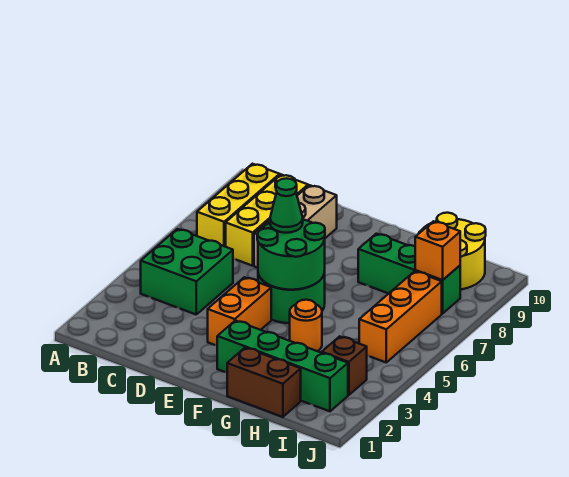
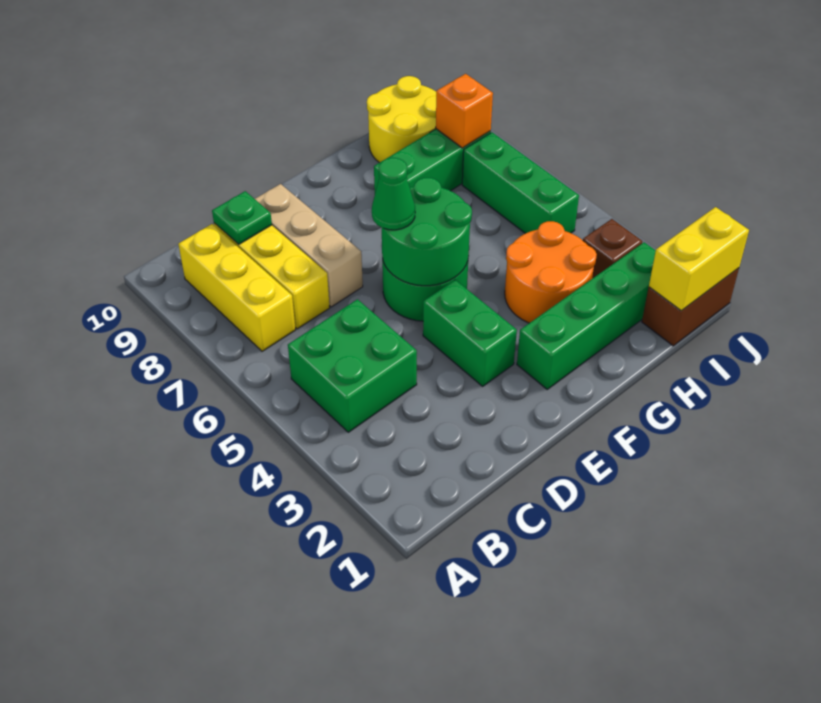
none -> green 1x1 plate [212,191,272,244]
orange 1x2 brick [208,277,271,345] -> green 1x2 brick [423,280,517,386]
brown 1x2 brick [227,348,301,417] -> brown 1x2 brick moved to [642,268,739,346]
orange 1x1 round brick [290,300,322,351] -> orange 2x2 round brick [505,221,597,323]
none -> yellow 1x2 brick [649,207,749,311]
orange 1x3 brick [359,271,442,362] -> green 1x3 brick [462,132,579,233]

